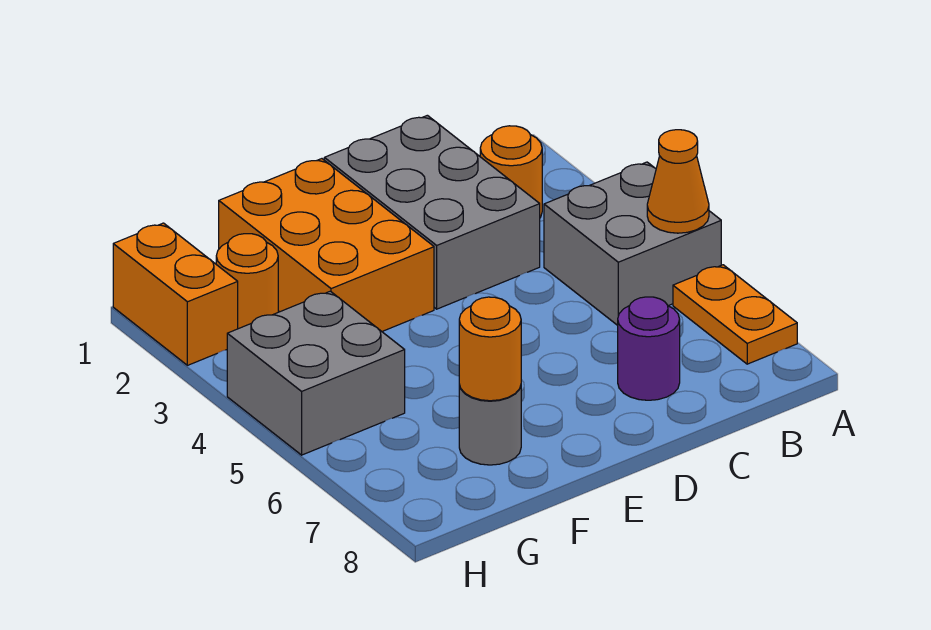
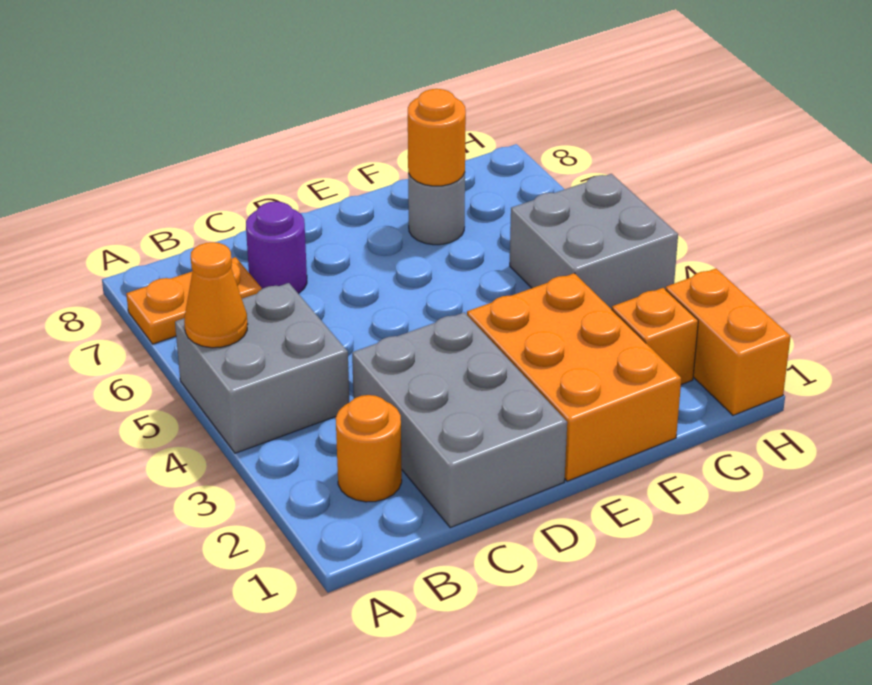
orange 1x2 plate [673,265,797,364] -> orange 1x2 plate turned to [126,257,262,344]
orange 1x1 round brick [216,234,278,329] -> orange 1x1 brick [612,288,698,385]

